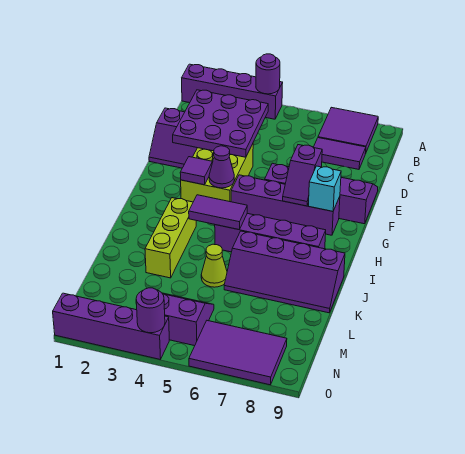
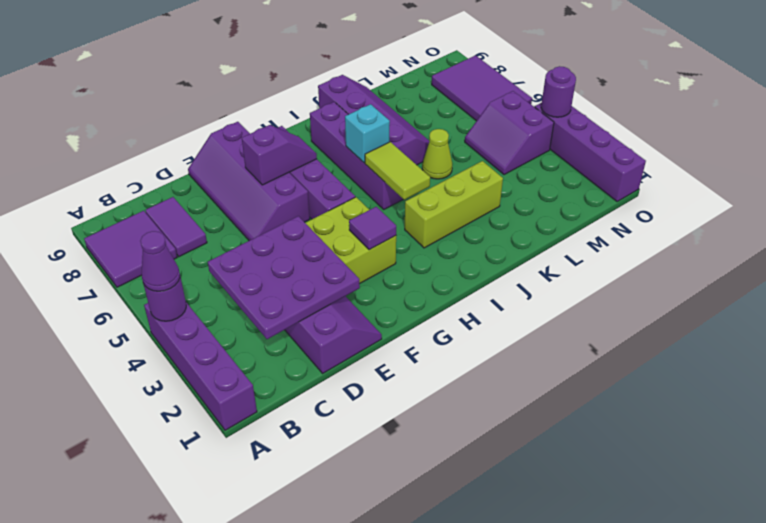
purple 1x1 cone [209,146,234,188] -> purple 1x1 cone moved to [140,231,180,291]
cyan 1x1 brick [309,166,341,211] -> cyan 1x1 brick moved to [345,104,390,163]
purple 1x2 tile [189,195,247,230] -> lime 1x2 tile [365,142,430,200]

